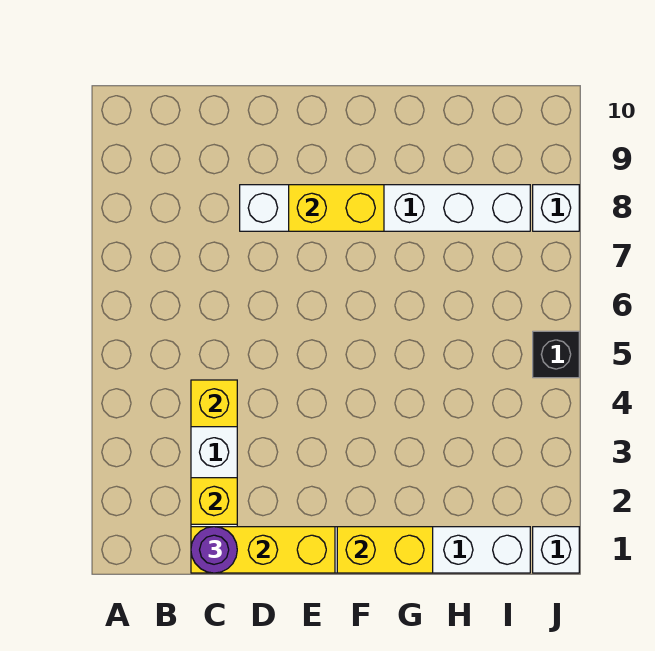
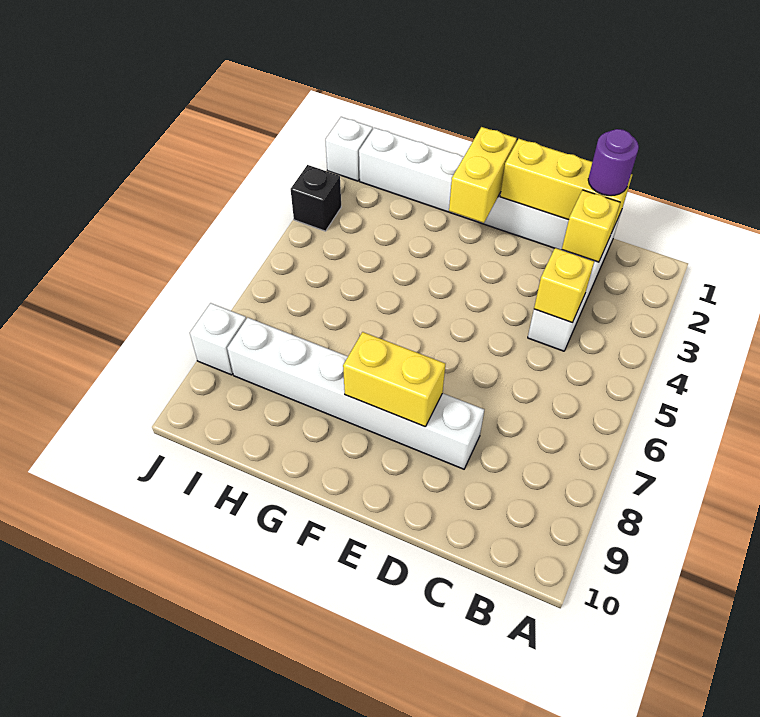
yellow 1x2 brick [337,527,433,573] -> yellow 1x2 brick turned to [449,127,517,223]
black 1x1 brick [533,331,579,378] -> black 1x1 brick moved to [291,165,341,231]

